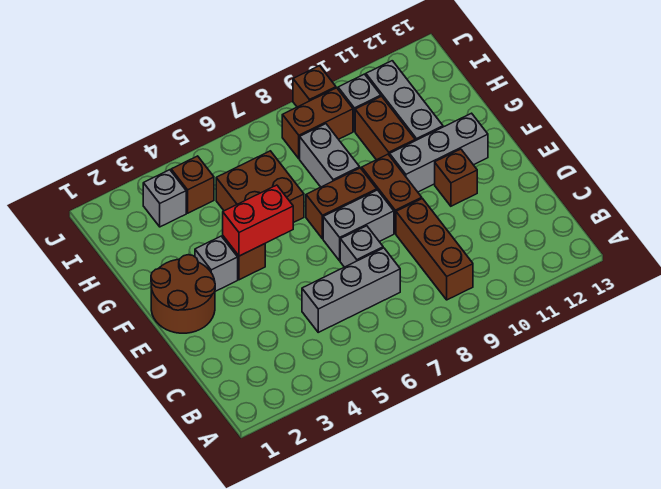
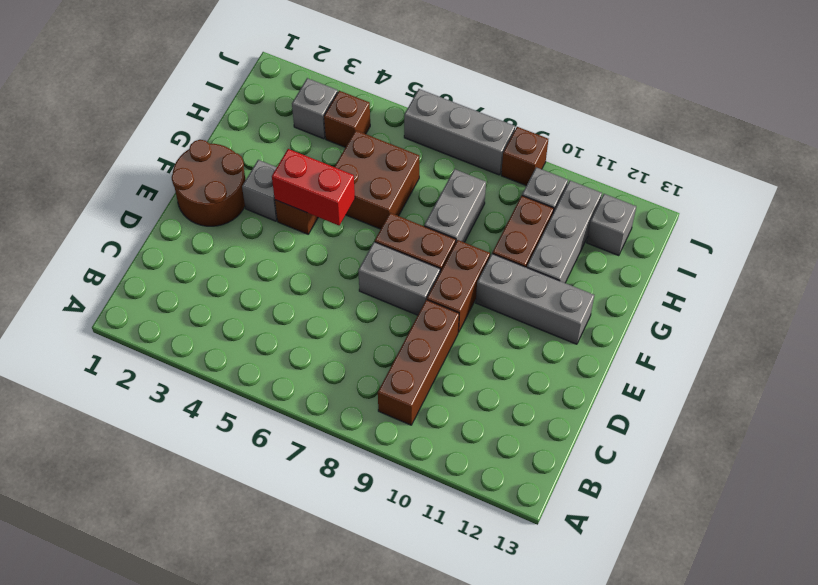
grey 1x3 brick [302,248,400,332] -> grey 1x3 brick moved to [404,89,515,175]
grey 1x1 brick [340,226,383,267] -> grey 1x1 brick moved to [587,194,636,256]
brown 1x1 brick [435,149,477,206] -> none
brown 1x2 brick [282,88,353,159] -> none

